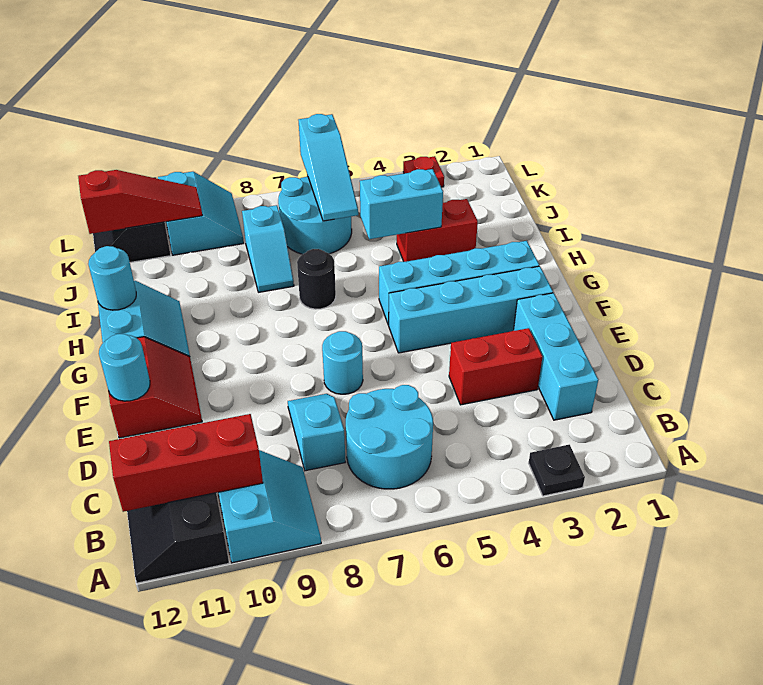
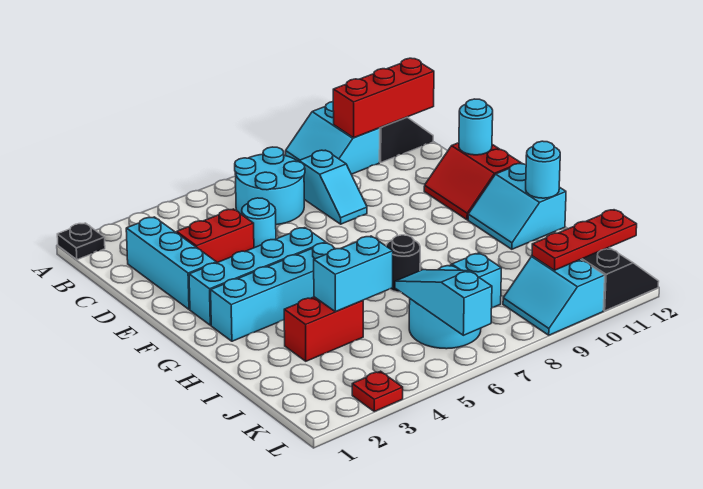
black 1x1 plate [529,445,585,496] -> black 1x1 plate moved to [57,223,105,260]
cyan 1x1 round brick [322,331,363,394] -> cyan 1x1 round brick moved to [242,198,276,248]
red 1x3 slope [78,170,202,234] -> red 1x3 plate [532,210,637,270]

